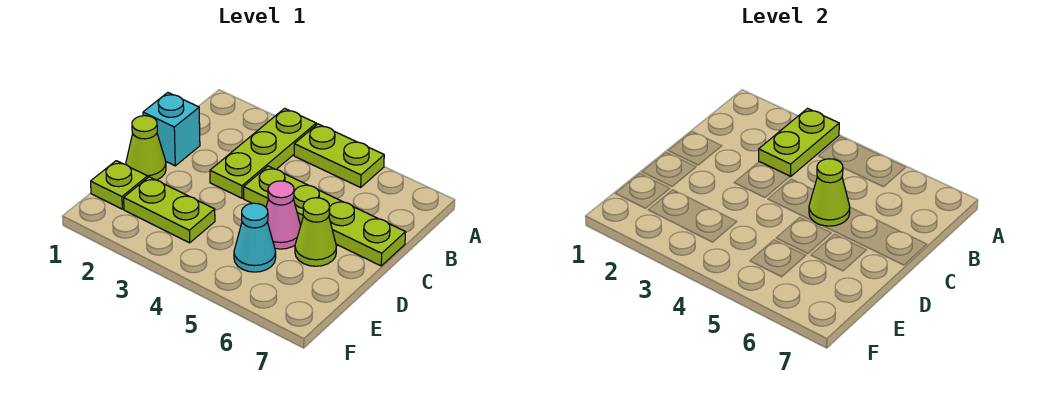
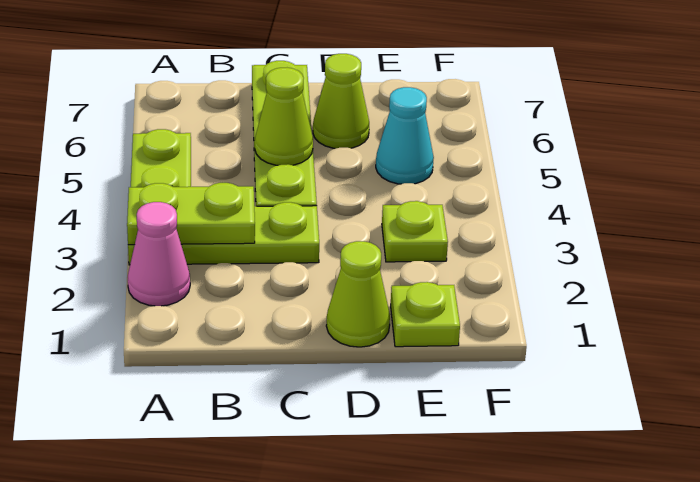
cyan 1x1 brick [143,93,200,166] -> none
pink 1x1 cone [266,181,301,249] -> pink 1x1 cone moved to [128,202,190,306]
lime 1x2 plate [124,177,215,243] -> lime 1x1 plate [382,201,448,262]

